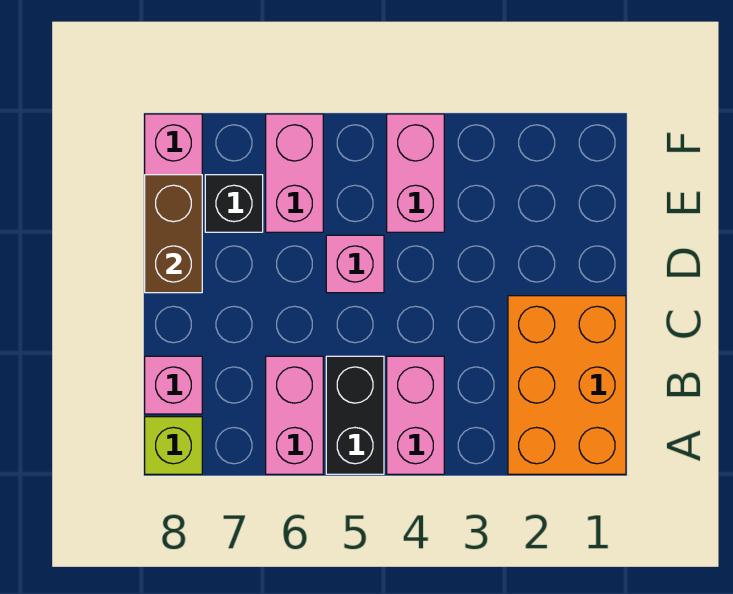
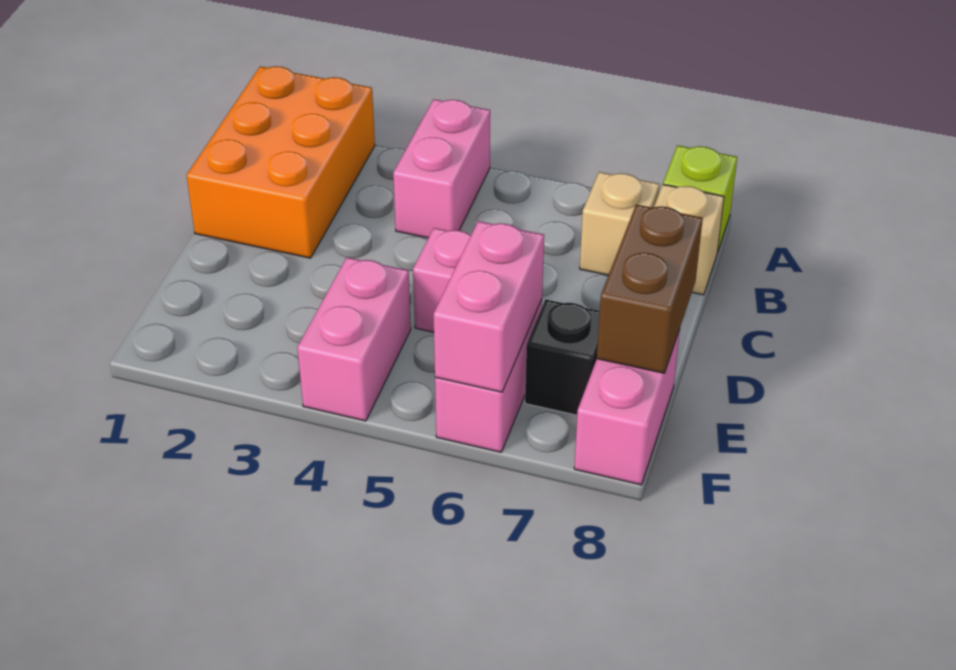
black 1x2 brick [326,356,384,474] -> none
pink 1x2 brick [266,356,323,474] -> pink 1x2 brick moved to [434,221,544,392]
none -> tan 1x1 brick [580,172,659,275]
pink 1x1 brick [145,356,202,414] -> tan 1x1 brick [654,184,724,295]

